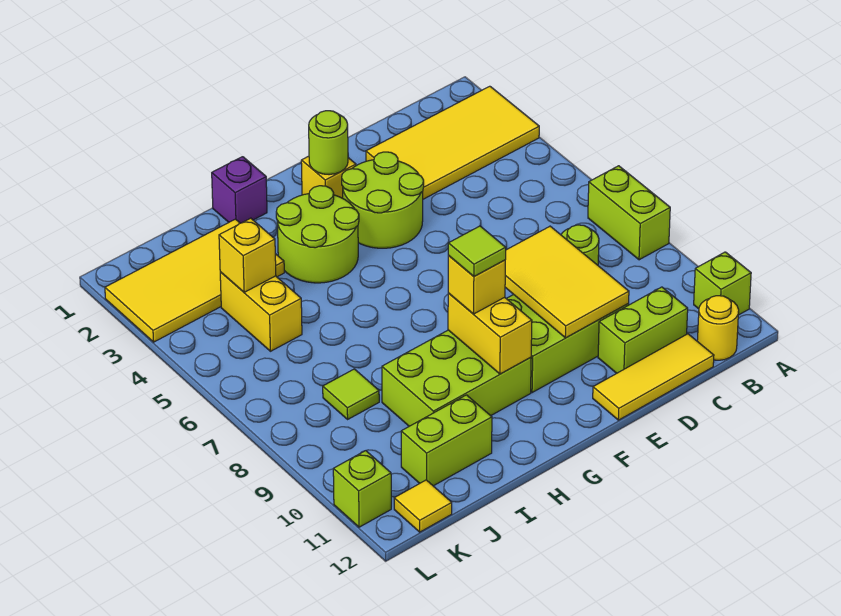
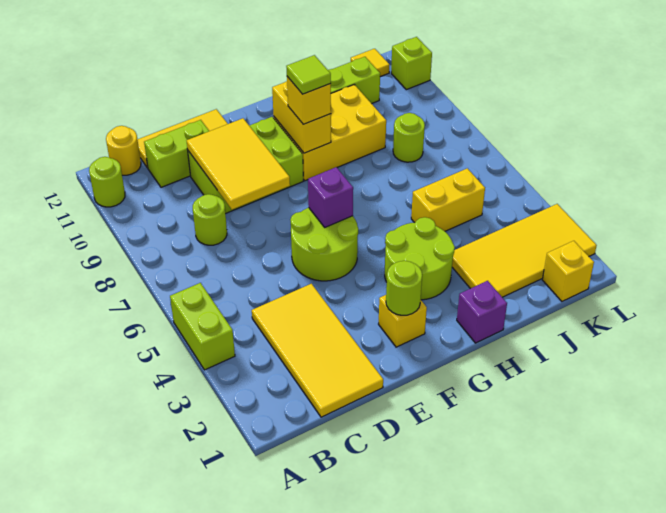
yellow 2x4 tile [366,86,539,199] -> yellow 2x4 tile turned to [252,284,383,417]
lime 1x2 brick [588,166,670,260] -> lime 1x2 brick moved to [170,283,235,370]
lime 1x1 brick [694,252,751,315] -> lime 1x1 round brick [89,157,125,207]
lime 2x2 round brick [342,152,424,248] -> lime 2x2 round brick moved to [290,208,358,281]
none -> purple 1x1 brick [308,167,353,227]
lime 2x3 brick [382,330,531,426] -> yellow 2x3 brick [274,85,386,181]
yellow 1x2 brick [220,272,302,351] -> yellow 1x2 brick turned to [411,168,485,231]
yellow 1x1 brick [219,218,276,292] -> yellow 1x1 brick moved to [542,241,594,301]
lime 1x1 tile [323,369,379,419] -> lime 1x1 round brick [393,113,425,162]

